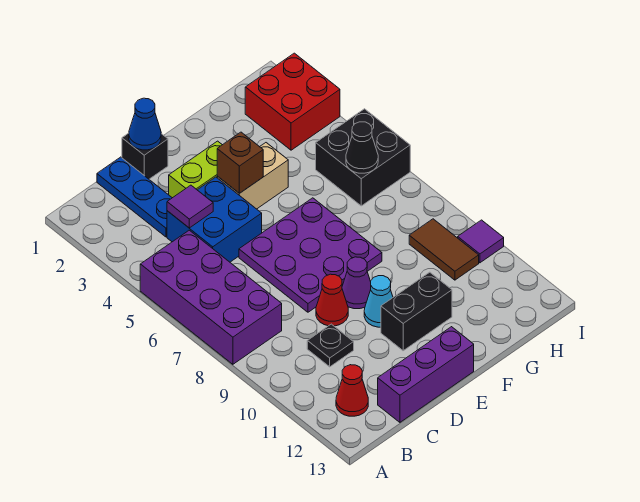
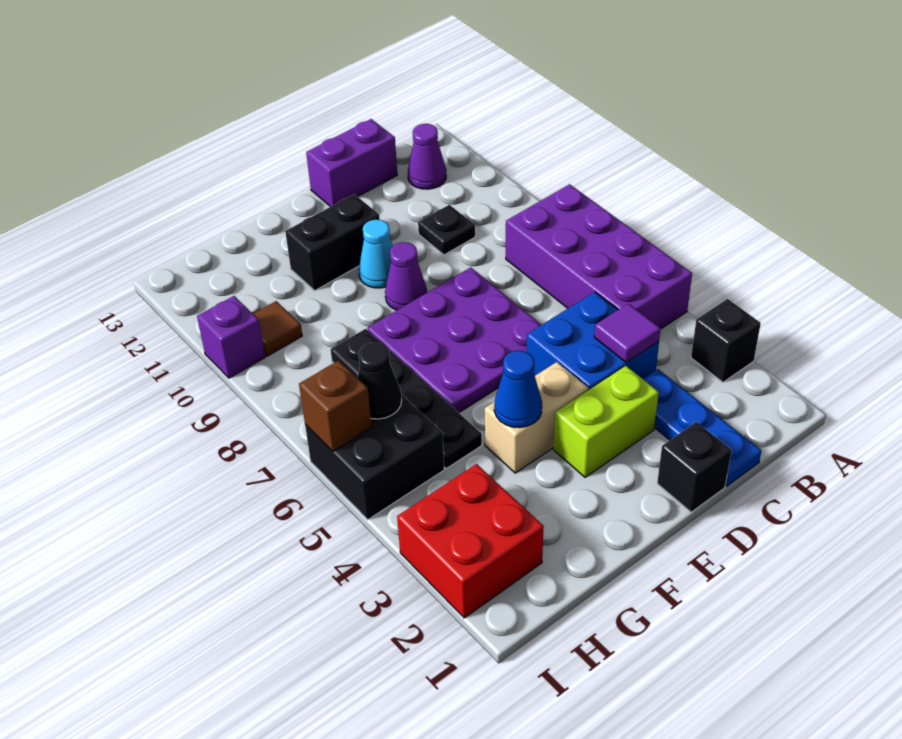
none -> black 1x1 brick [691,299,761,382]
red 1x1 cone [336,365,368,416] -> purple 1x1 cone [408,124,446,189]
purple 1x3 brick [378,327,474,422] -> purple 1x2 brick [306,119,397,207]
blue 1x1 cone [129,98,161,150] -> blue 1x1 cone moved to [494,351,542,428]
red 1x1 cone [316,274,348,326] -> none
brown 1x1 brick [217,132,263,193] -> brown 1x1 brick moved to [299,360,372,451]
none -> black 1x4 plate [331,329,482,469]
brown 1x2 tile [409,219,479,280] -> brown 1x1 tile [254,301,302,356]
purple 1x1 tile [458,220,504,263] -> purple 1x1 brick [197,296,265,378]

